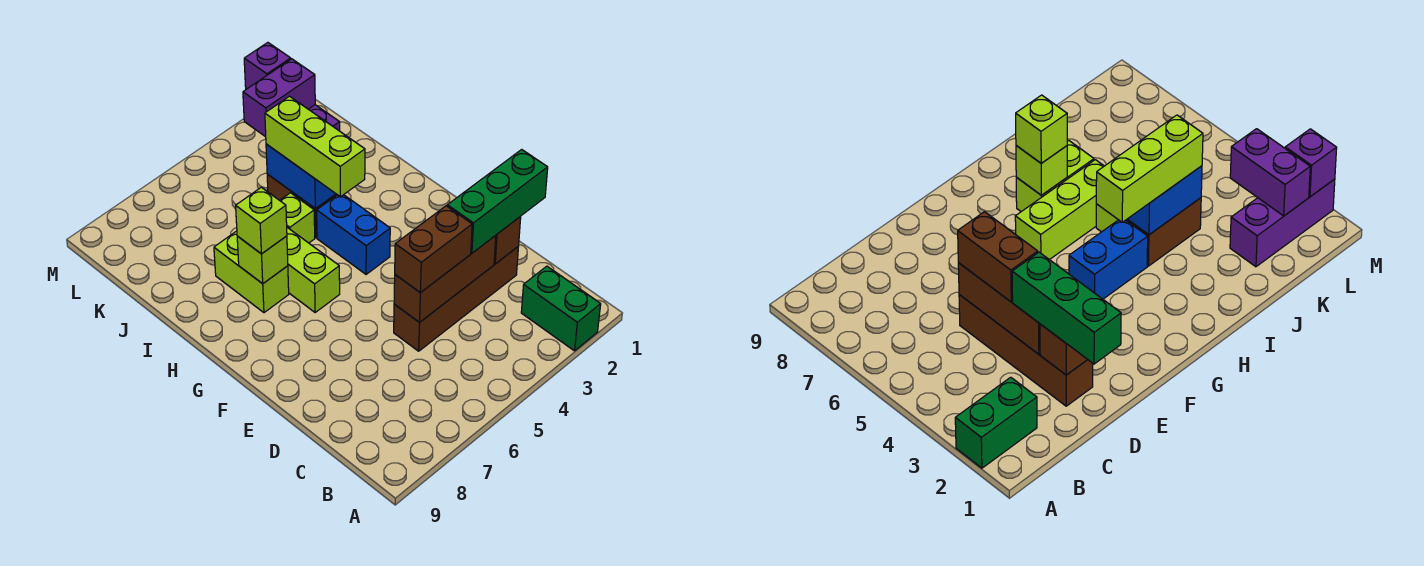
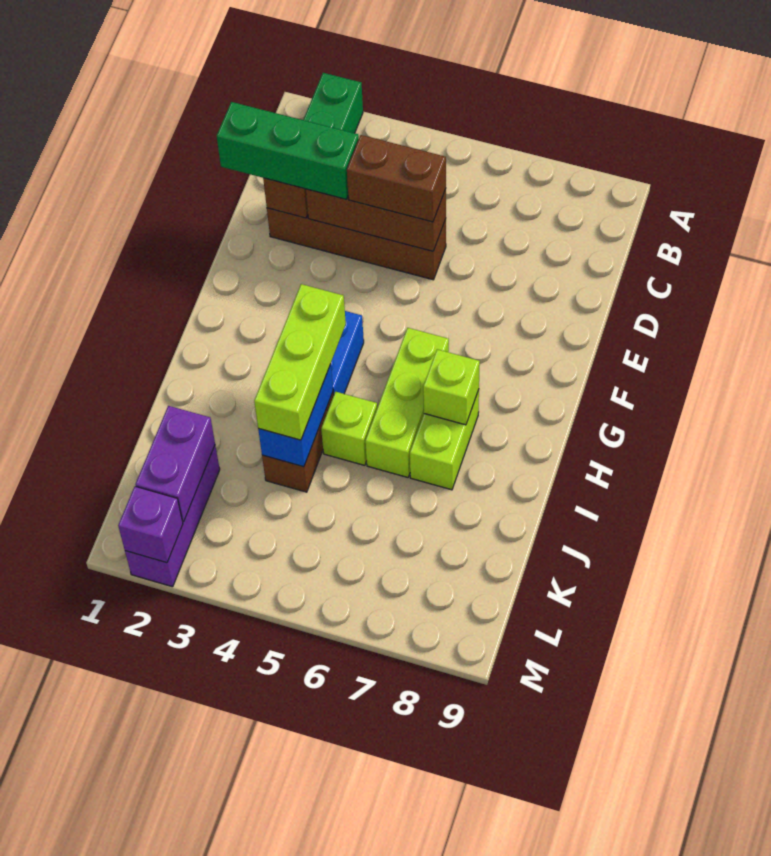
lime 1x1 brick [236,187,287,254] -> none
purple 1x2 brick [243,59,315,137] -> purple 1x2 brick turned to [136,406,215,522]

